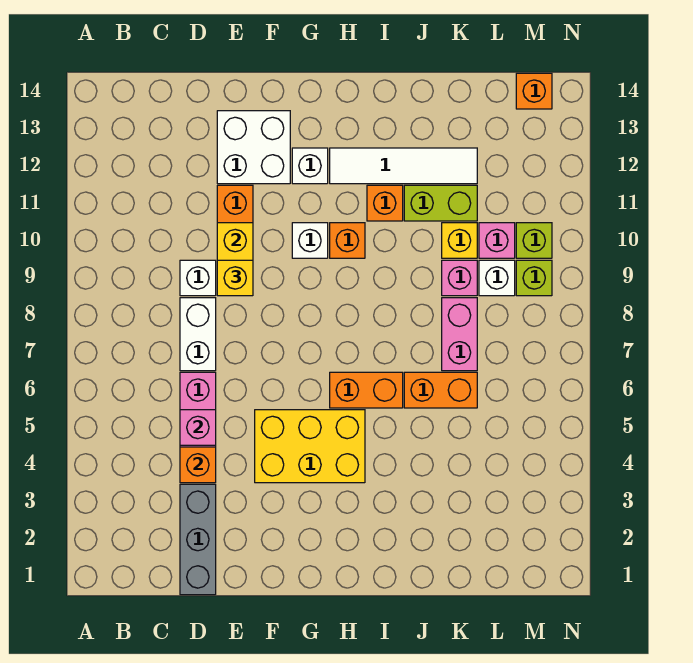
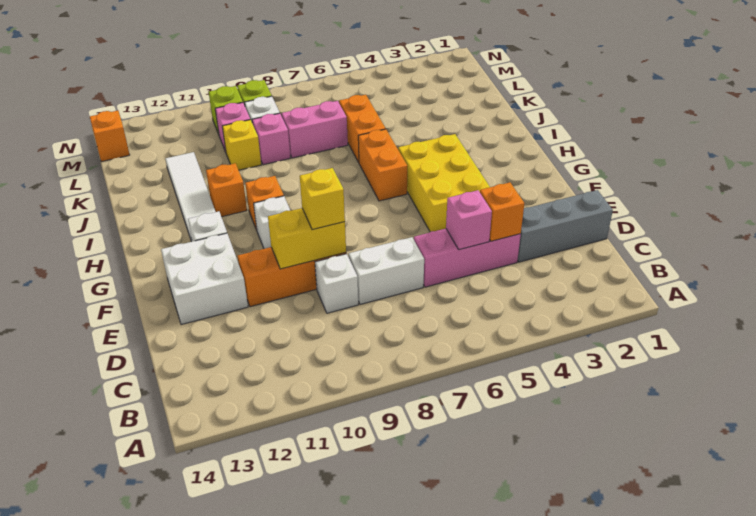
lime 1x2 brick [404,185,477,221] -> none

